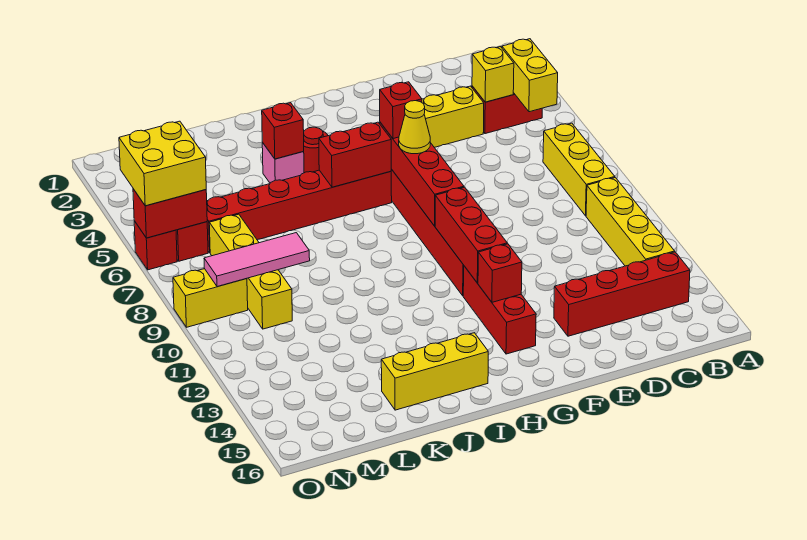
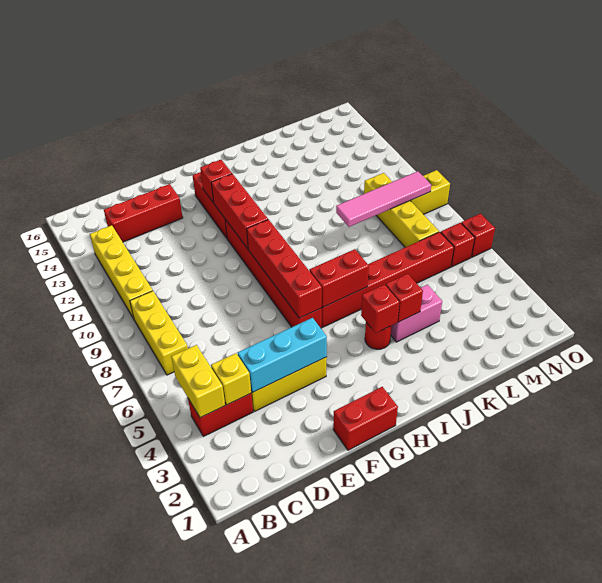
red 1x4 brick [554,252,690,336] -> red 1x3 brick [104,184,183,242]
none -> cyan 1x3 brick [238,318,327,392]
red 1x1 brick [380,82,422,139] -> red 1x1 brick moved to [361,284,400,333]
yellow 1x1 cone [399,101,430,154] -> none
yellow 1x3 brick [381,333,488,410] -> none
pink 1x1 brick [262,143,304,183] -> pink 1x2 brick [391,285,442,342]
pink 1x3 tile [204,233,310,287] -> pink 1x4 tile [336,171,431,227]
yellow 2x2 brick [119,121,206,206] -> none
red 1x2 brick [133,189,207,238] -> red 1x2 brick moved to [333,387,398,450]

